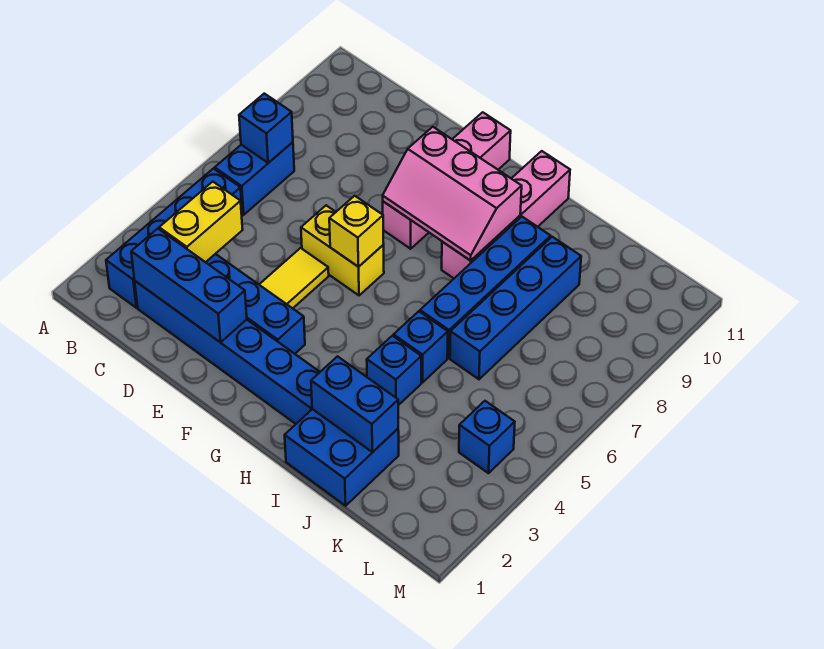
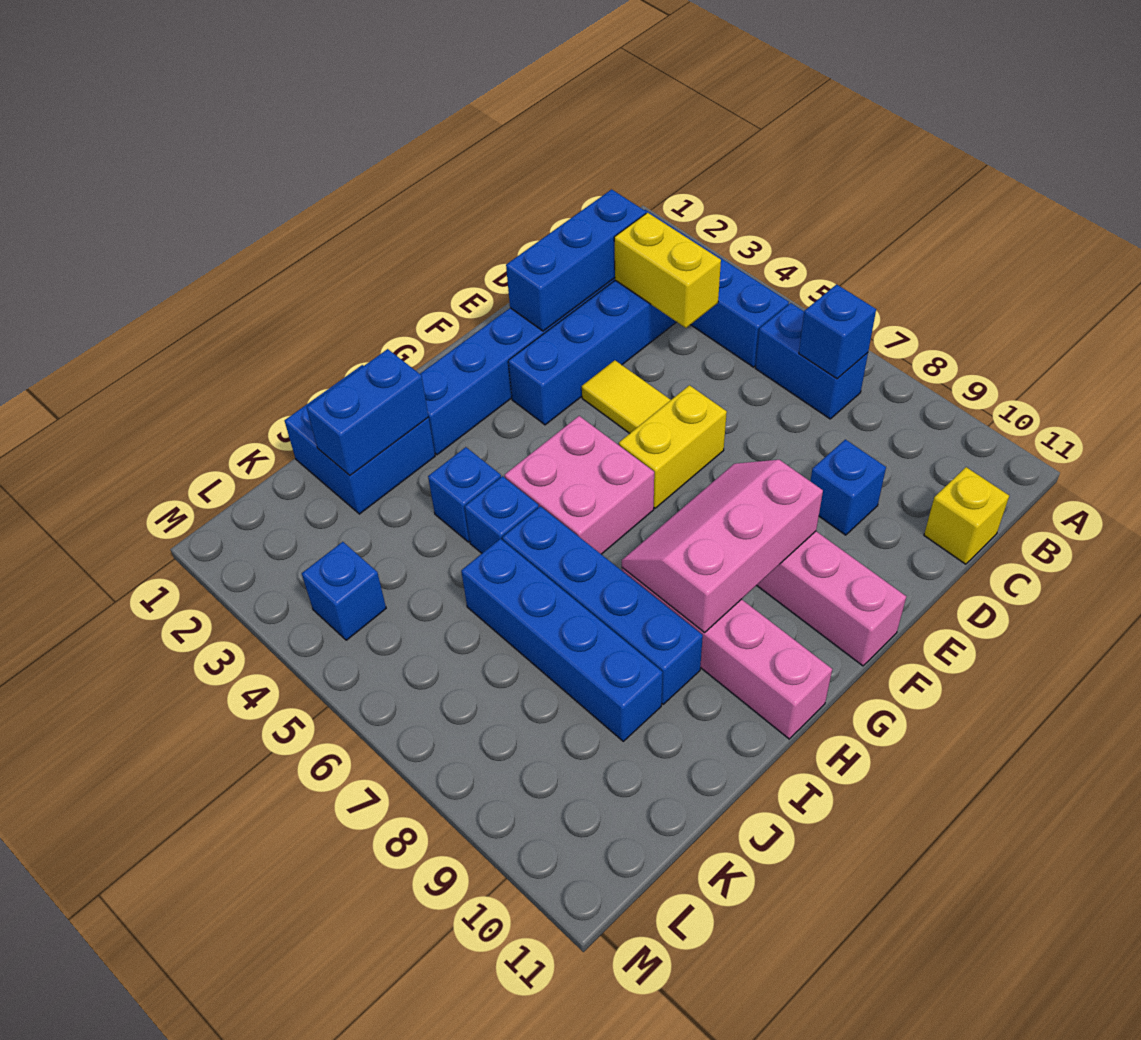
none -> blue 1x1 brick [811,439,886,535]
yellow 1x1 brick [329,196,384,267] -> yellow 1x1 brick moved to [924,467,1009,564]
none -> pink 2x2 brick [505,416,654,554]

